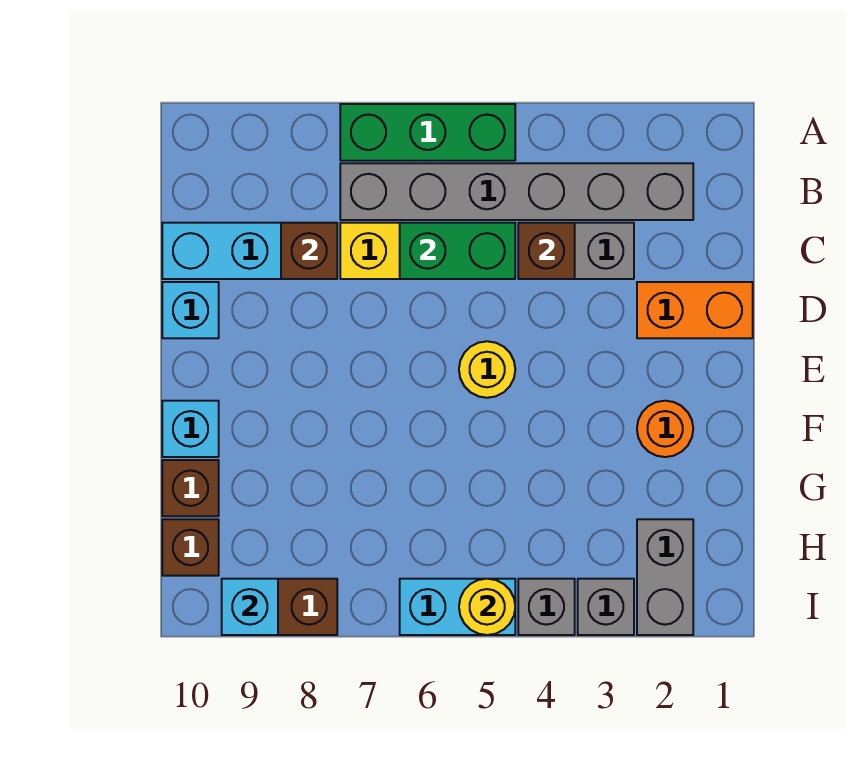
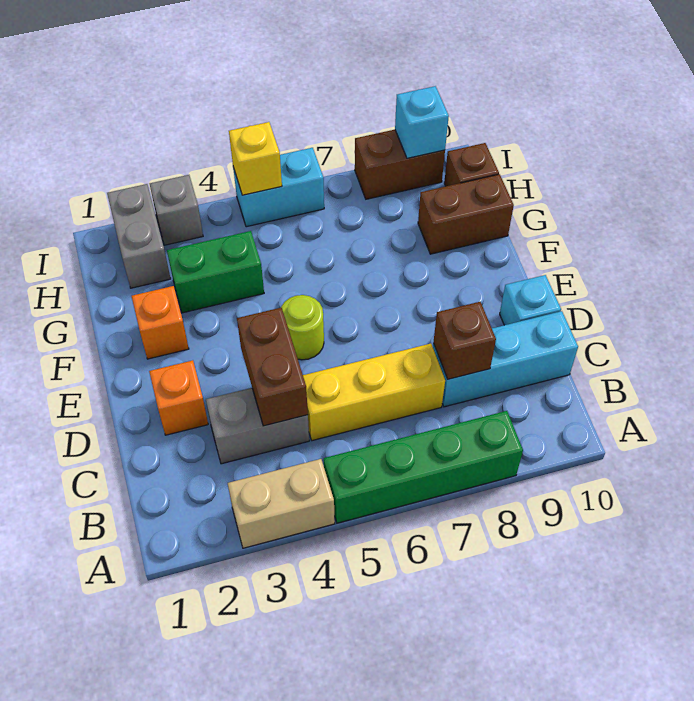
none -> tan 1x2 brick [228,459,335,548]
green 1x3 brick [340,104,515,161] -> green 1x4 brick [324,411,523,523]
grey 1x6 brick [340,163,693,220] -> none
brown 1x1 brick [518,223,575,279] -> brown 1x2 brick [237,308,308,426]
green 1x2 brick [400,223,515,279] -> green 1x2 brick moved to [167,231,264,313]
orange 1x2 brick [637,282,753,338] -> orange 1x1 brick [149,360,208,435]
yellow 1x1 round brick [459,341,515,398] -> lime 1x1 round brick [281,295,324,360]
orange 1x1 round brick [637,401,693,457] -> orange 1x1 brick [132,286,189,359]
cyan 1x1 brick [162,401,219,457] -> none
brown 1x1 brick [162,460,219,516] -> brown 1x2 brick [418,174,514,254]
grey 1x1 brick [518,579,575,635] -> none
yellow 1x1 round brick [459,579,515,635] -> yellow 1x1 brick [229,122,282,195]

